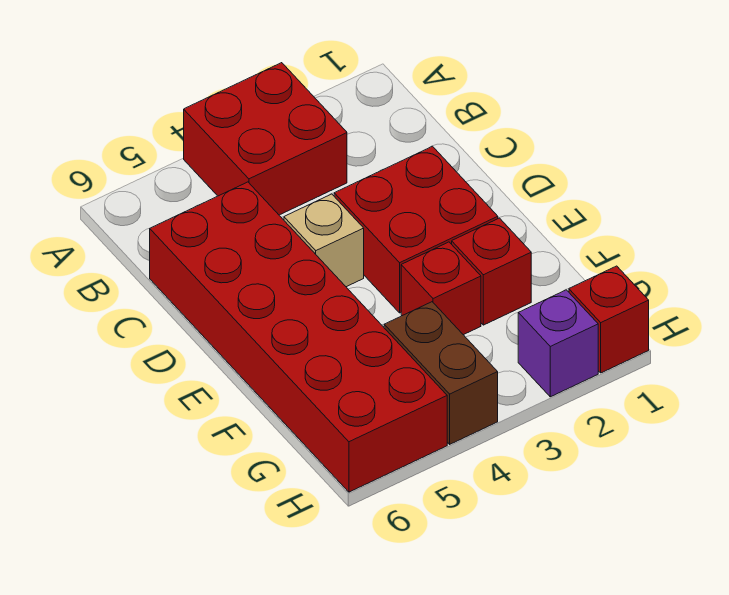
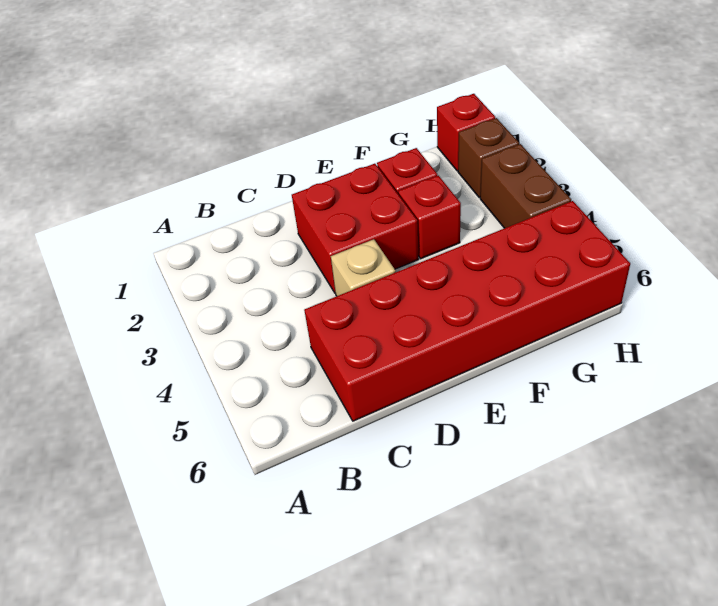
red 2x2 brick [184,63,347,215] -> none
brown 1x2 brick [384,302,498,444] -> brown 1x2 brick turned to [480,144,571,228]
purple 1x1 brick [518,290,598,397] -> brown 1x1 brick [458,118,519,198]

